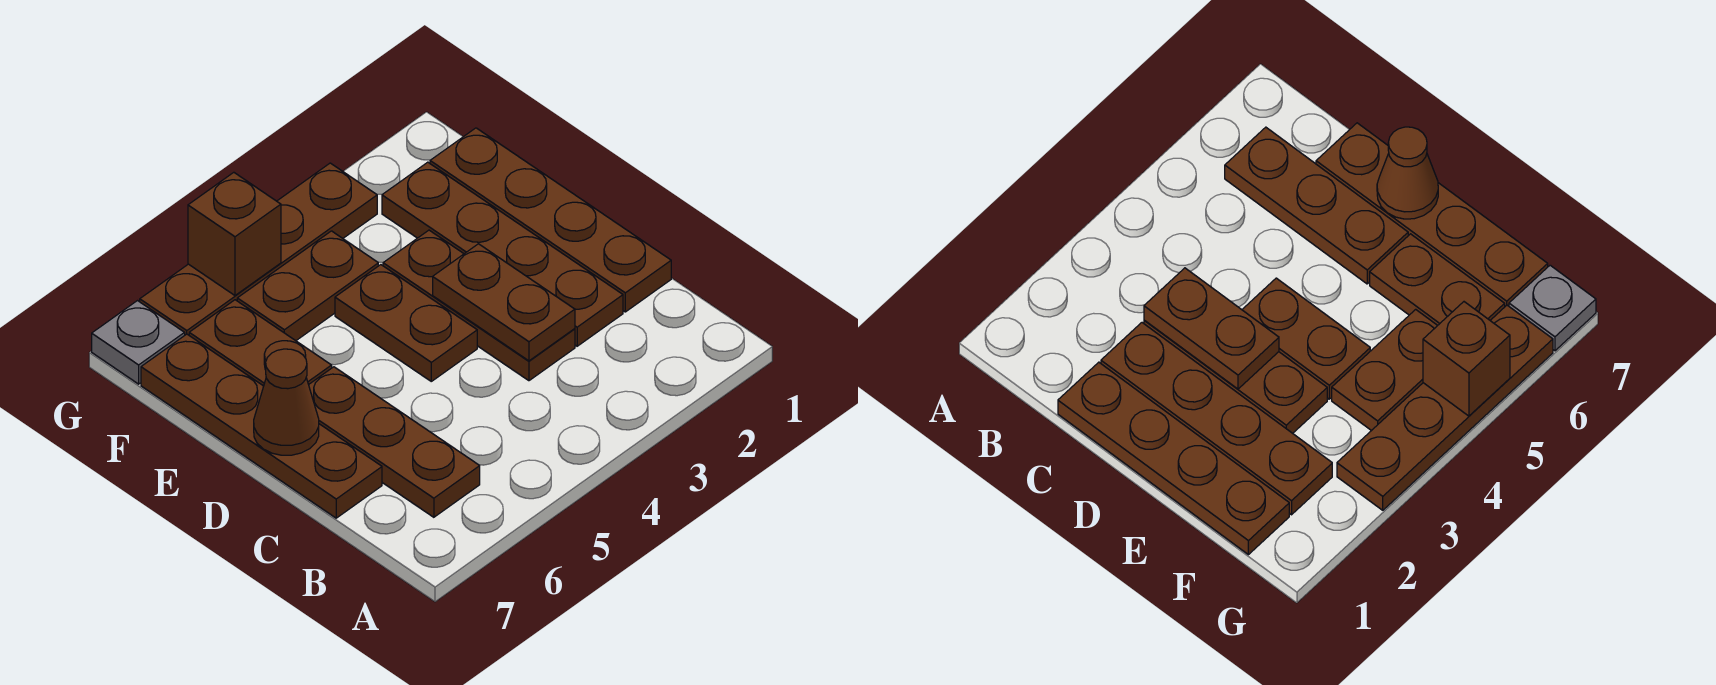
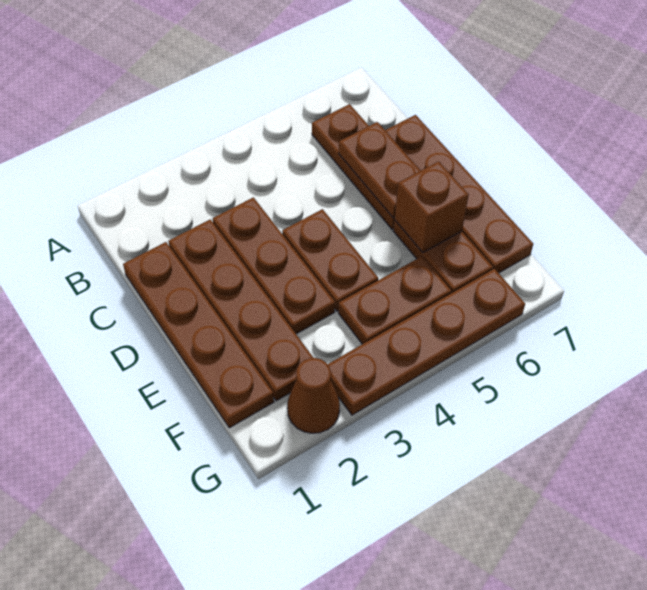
brown 1x2 plate [433,244,575,361] -> brown 1x2 plate moved to [339,122,421,218]
brown 1x1 cone [254,349,319,455] -> brown 1x1 cone moved to [287,358,340,433]
brown 1x1 brick [188,172,281,295] -> brown 1x1 brick moved to [394,161,469,252]
grey 1x1 plate [92,301,185,384] -> none

